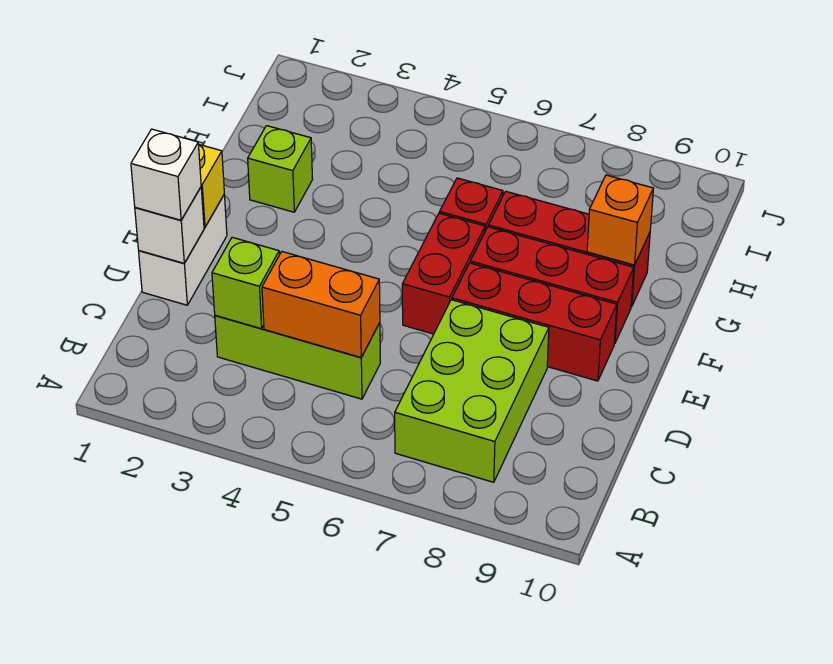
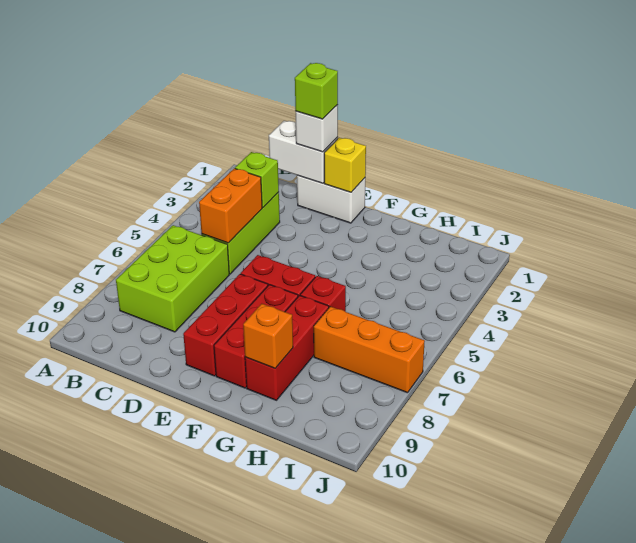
lime 2x3 brick [395,300,549,482] -> lime 2x3 brick turned to [116,225,229,332]
white 1x1 brick [135,187,204,263] -> white 1x2 brick [269,121,338,183]
lime 1x1 brick [248,126,313,212] -> lime 1x1 brick moved to [295,63,338,119]
none -> orange 1x3 brick [314,306,425,393]

